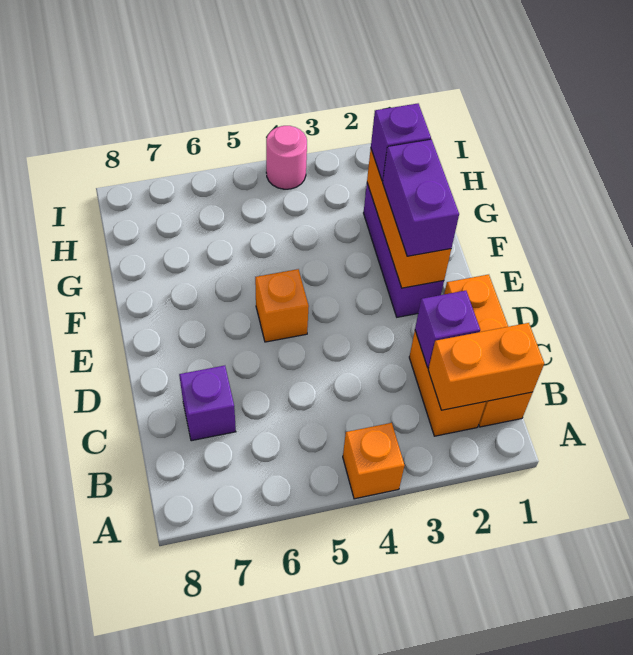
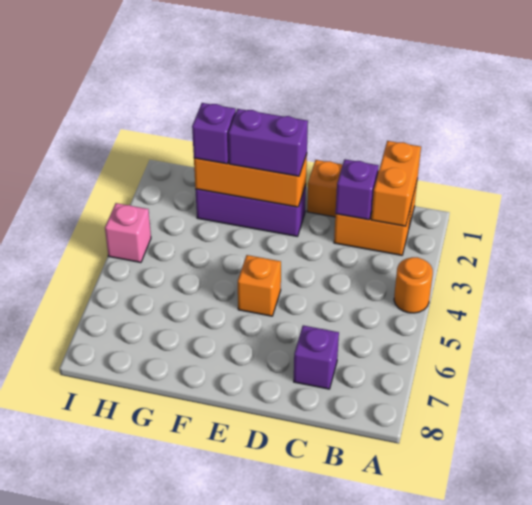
orange 1x1 brick [343,423,404,499] -> orange 1x1 round brick [394,257,433,313]
pink 1x1 round brick [266,126,307,189] -> pink 1x1 brick [105,203,151,263]

